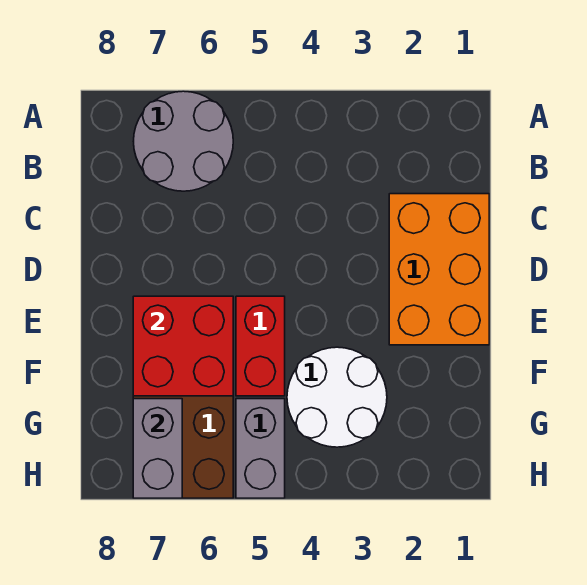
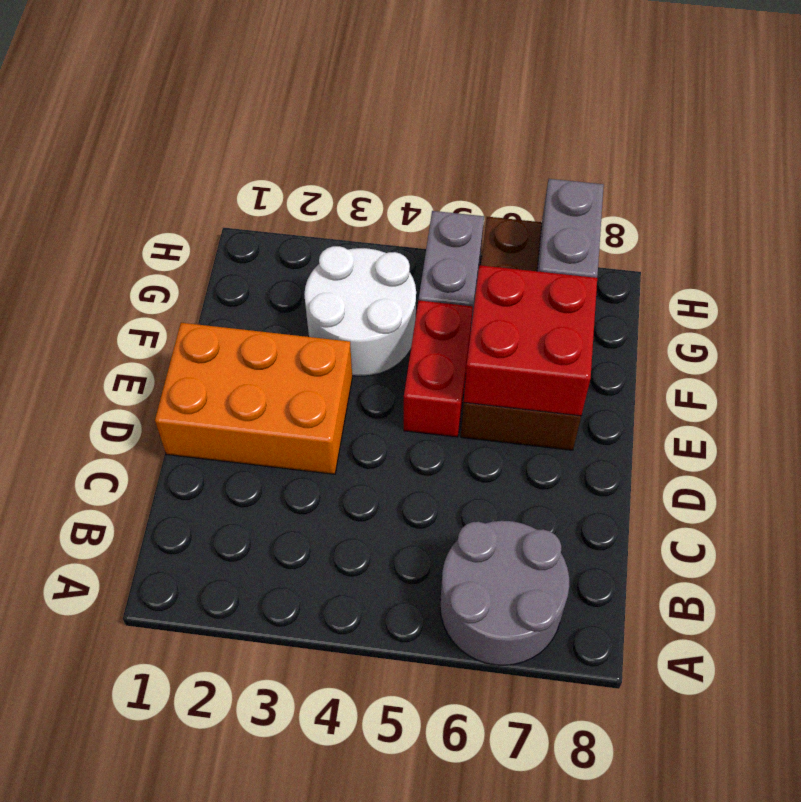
orange 2x3 brick [389,194,489,345] -> orange 2x3 brick turned to [155,323,352,474]

